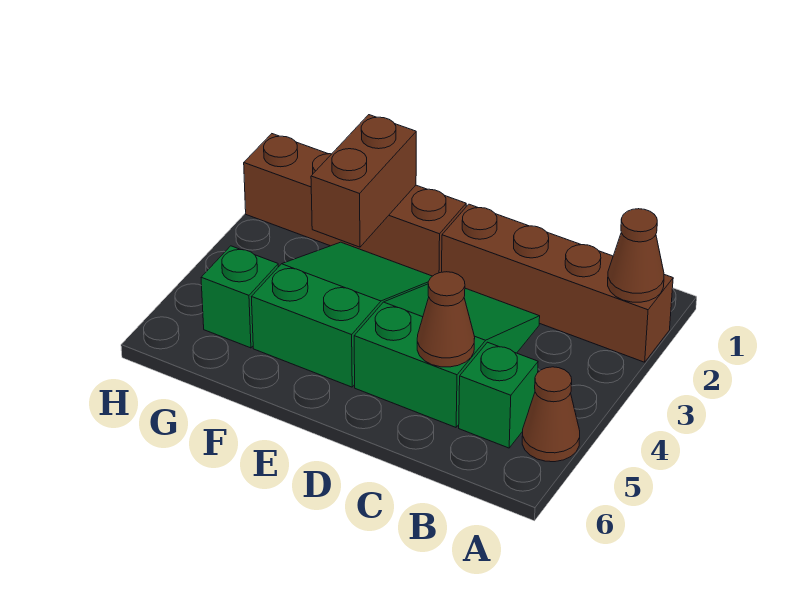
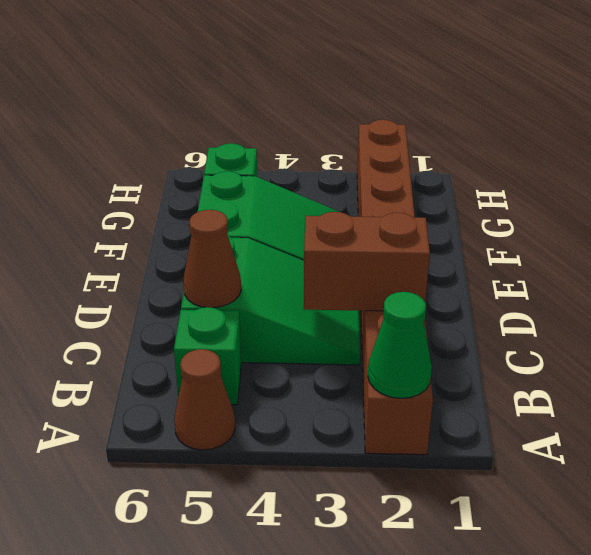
brown 1x1 cone [608,209,664,302] -> green 1x1 cone [368,292,432,398]
brown 1x2 brick [311,115,416,247] -> brown 1x2 brick moved to [304,212,430,311]

